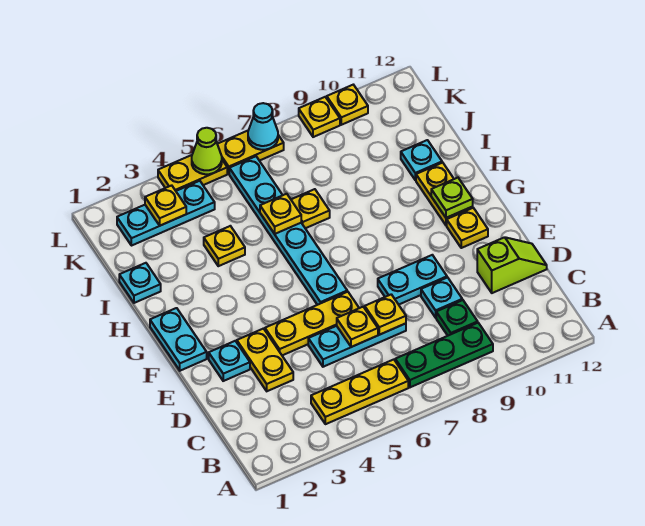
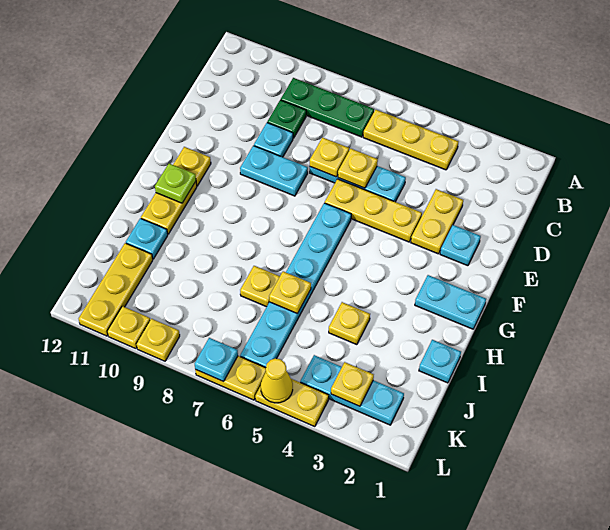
lime 1x2 slope [477,237,547,293] -> none
cyan 1x2 plate [150,308,207,371] -> cyan 1x2 plate turned to [415,275,486,329]
none -> yellow 1x3 plate [79,243,153,336]
lime 1x1 cone [192,128,222,174] -> yellow 1x1 cone [261,359,293,403]
cyan 1x1 cone [248,103,278,150] -> cyan 1x1 plate [195,338,238,382]

